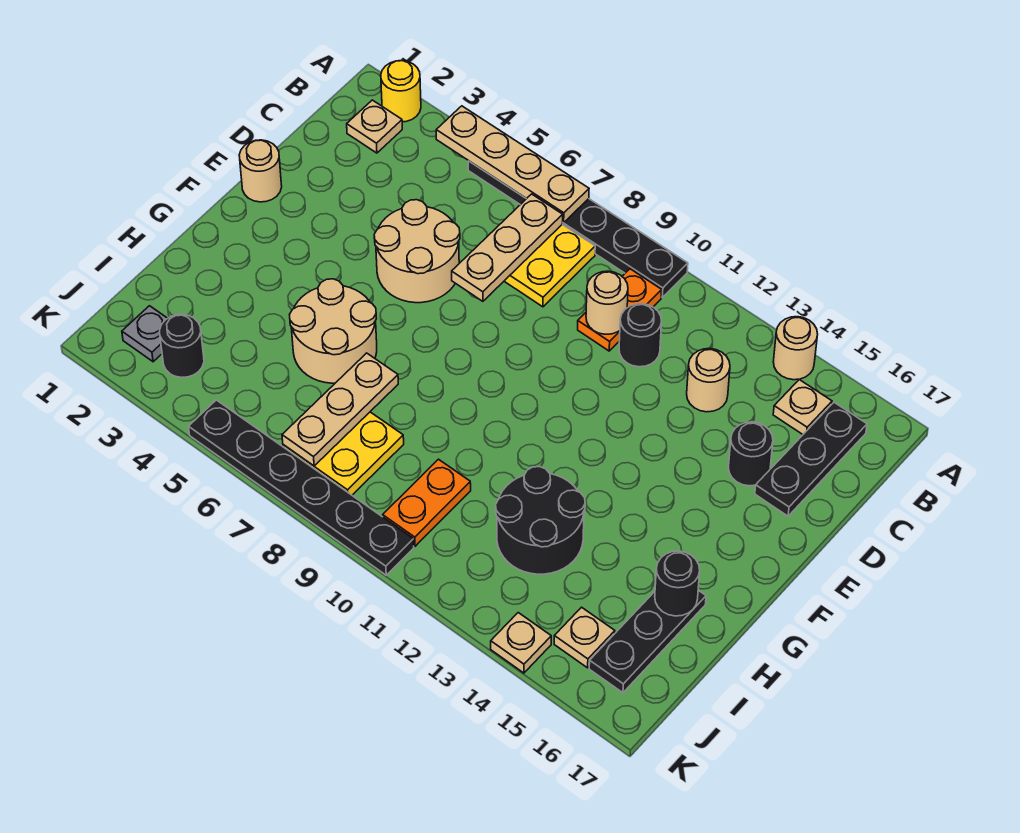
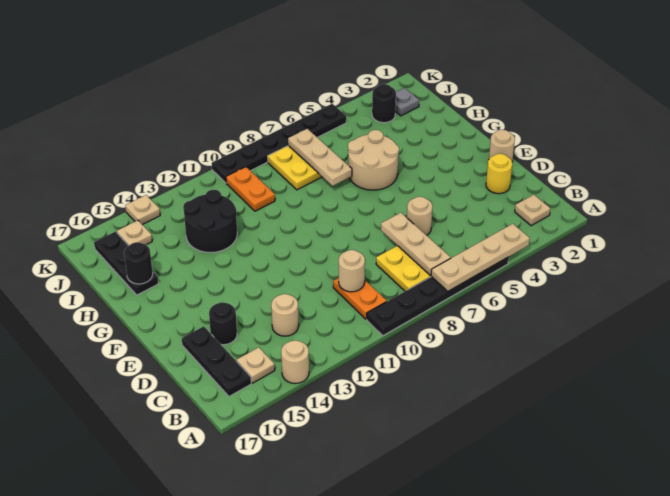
yellow 1x1 round brick [381,61,421,122] -> yellow 1x1 round brick moved to [486,154,512,194]
black 1x1 round brick [619,304,662,367] -> none
tan 2x2 round brick [374,200,460,303] -> tan 1x1 round brick [407,197,433,235]

